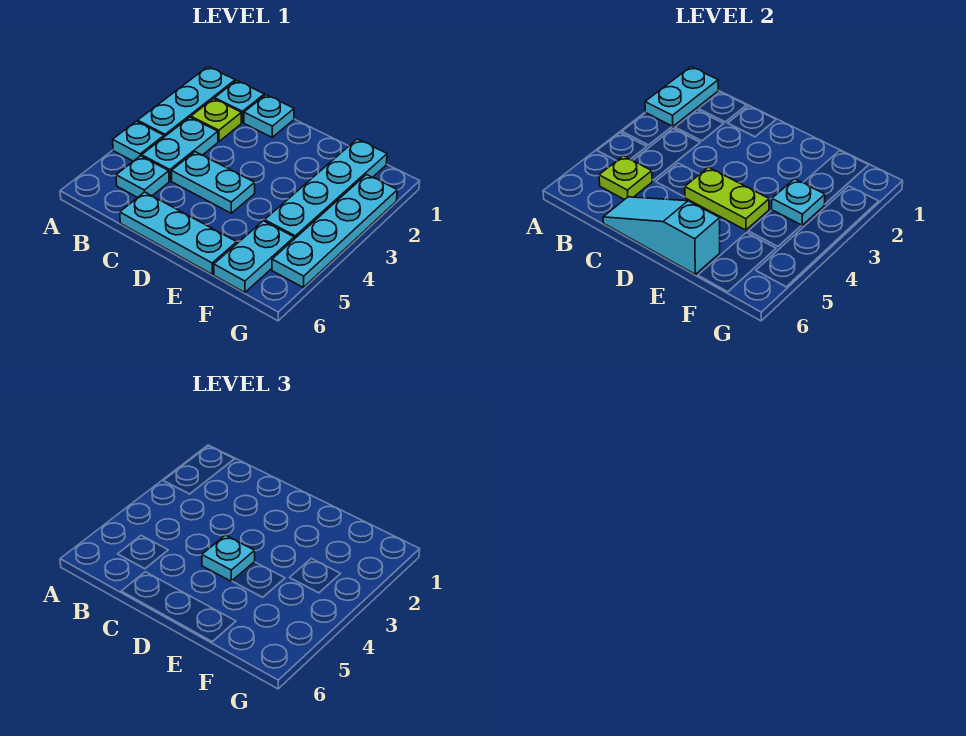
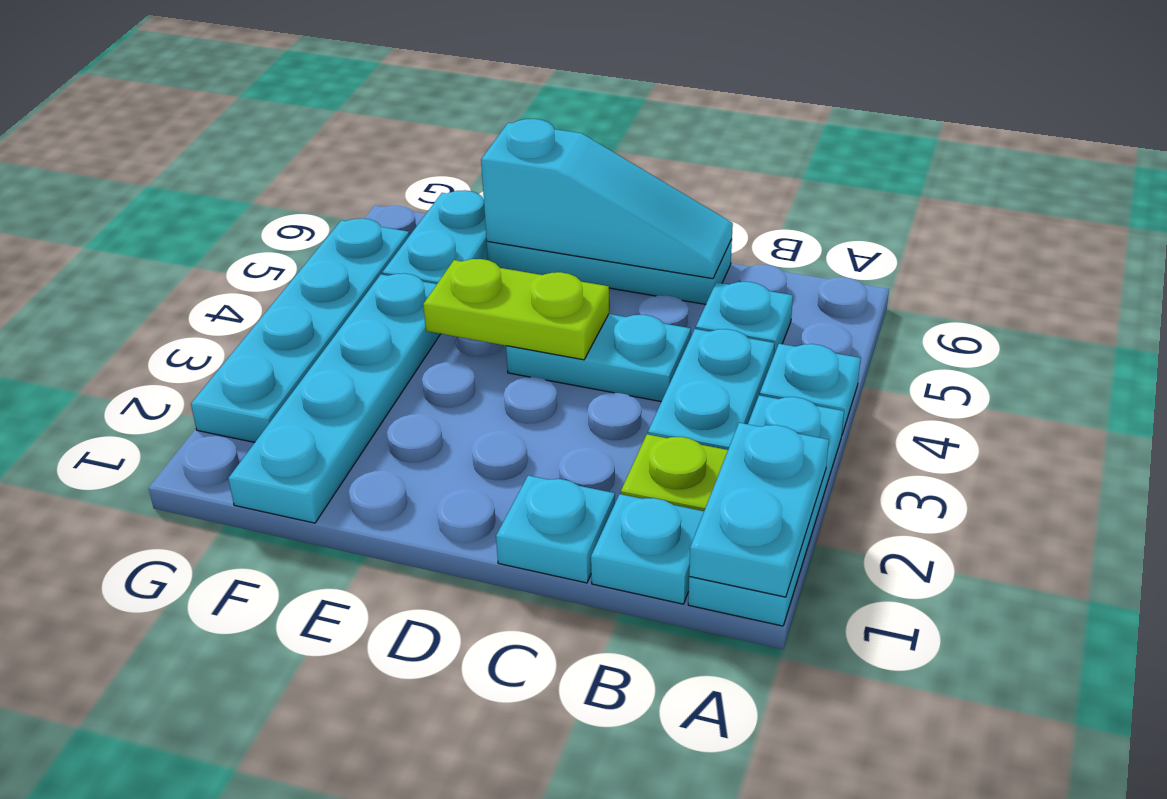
lime 1x1 plate [599,156,652,200] -> none
cyan 1x1 plate [202,535,255,581] -> none
cyan 1x1 plate [772,179,825,225] -> none

